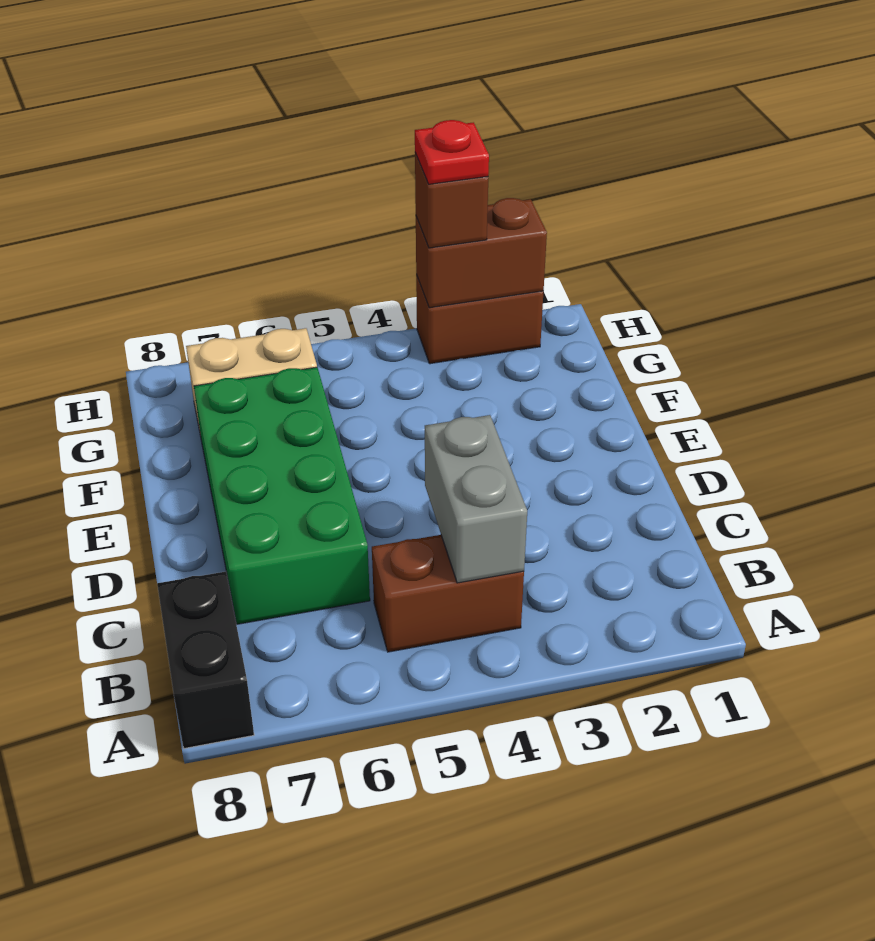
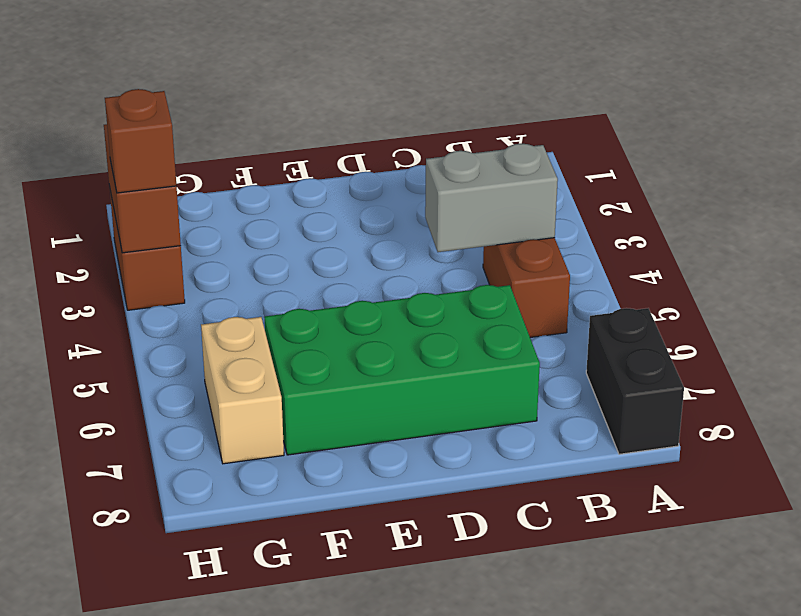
black 1x2 brick [157,572,254,749] -> black 1x2 brick turned to [586,308,684,454]
red 1x1 plate [415,120,489,184] -> none

